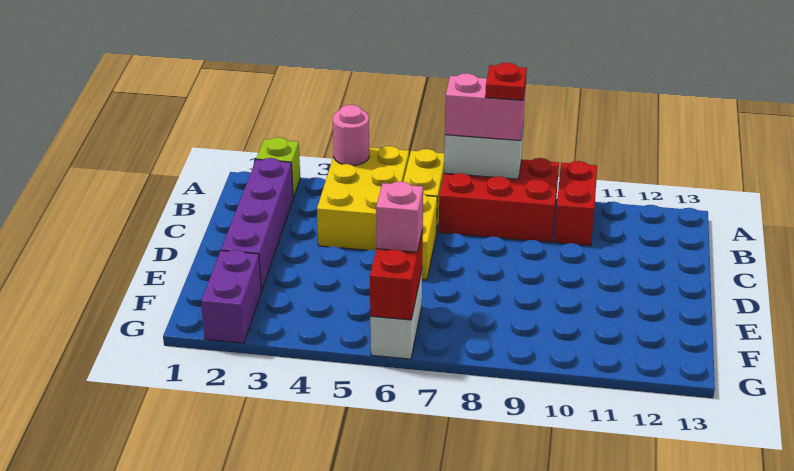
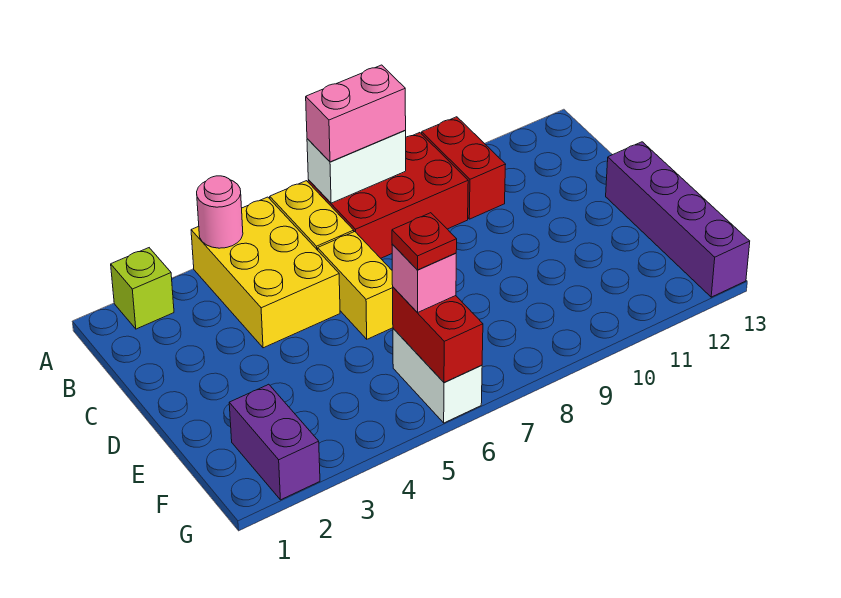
red 1x1 plate [485,63,527,100] -> red 1x1 plate moved to [392,213,457,270]
purple 1x4 brick [221,158,293,291] -> purple 1x4 brick moved to [606,142,750,297]

